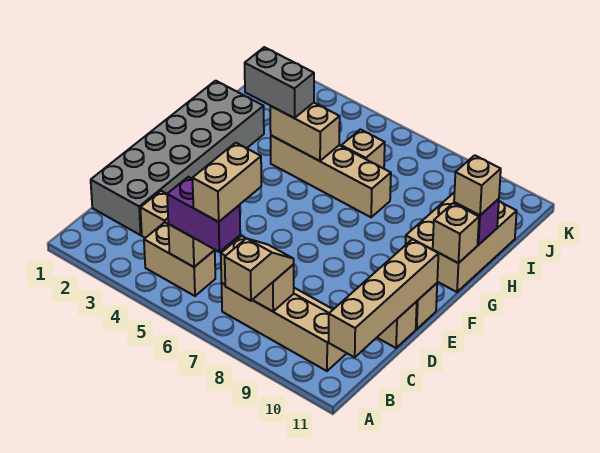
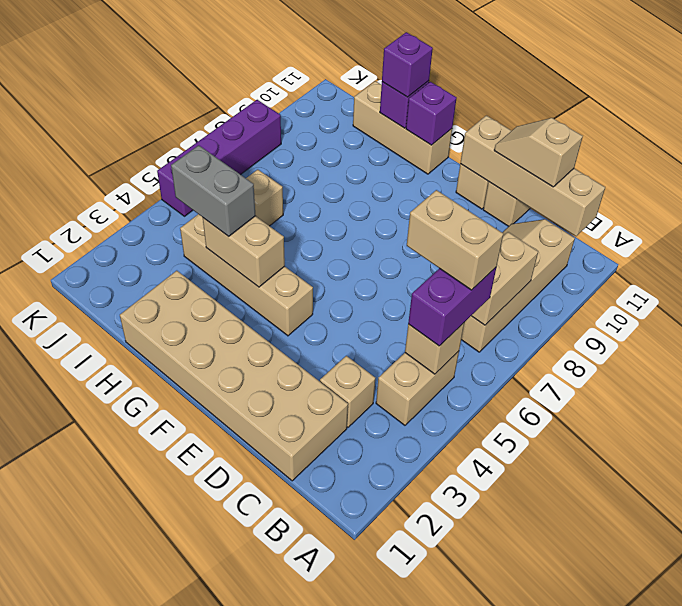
tan 1x2 slope [225,238,294,301] -> tan 1x2 slope moved to [494,118,583,187]
grey 2x6 brick [91,81,264,235] -> tan 2x6 brick [120,271,348,481]
tan 2x3 brick [405,192,517,292] -> tan 1x3 brick [353,81,452,174]
tan 1x1 brick [433,203,479,263] -> purple 1x1 brick [406,82,456,145]
grey 1x2 brick [245,47,314,118] -> grey 1x2 brick turned to [171,145,255,236]
tan 1x4 brick [271,136,391,217] -> tan 1x4 brick turned to [180,214,313,336]
tan 1x2 brick [270,103,340,161] -> tan 1x2 brick turned to [203,216,285,287]
tan 1x1 brick [454,155,501,215] -> purple 1x1 brick [382,32,433,97]
none -> purple 1x4 brick [157,100,281,216]

